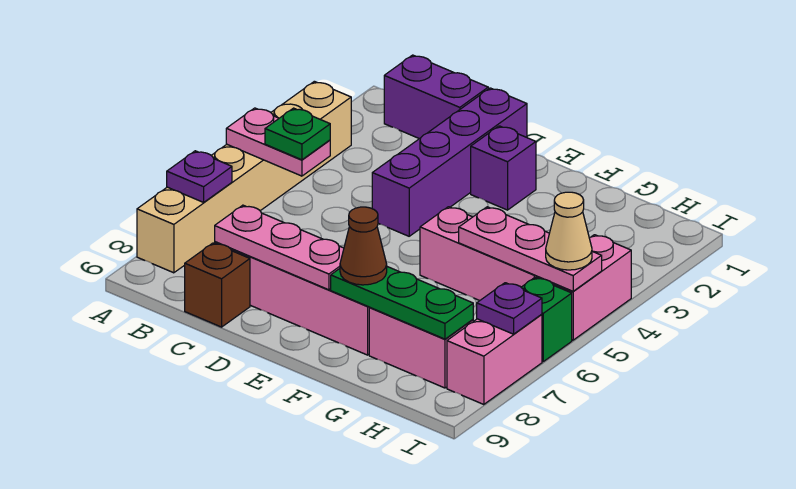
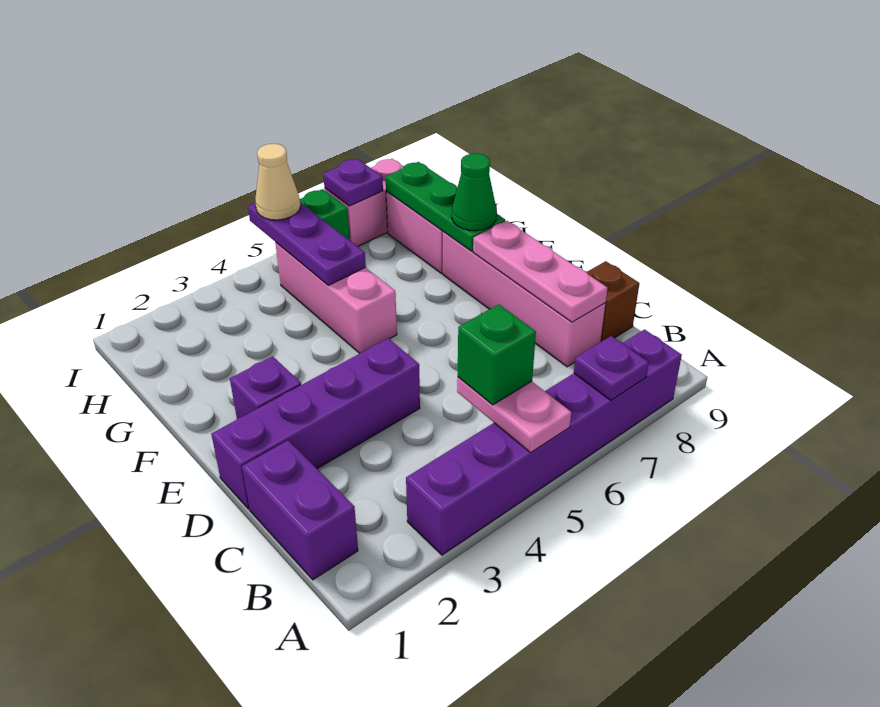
tan 1x6 brick [137,81,351,273] -> purple 1x6 brick [406,330,682,555]
green 1x1 plate [265,108,330,160] -> green 1x1 brick [458,305,536,405]
brown 1x1 cone [340,207,387,285] -> green 1x1 cone [452,153,496,231]
pink 1x3 plate [459,207,602,291] -> purple 1x3 plate [248,203,366,285]
pink 1x2 brick [536,235,631,340] -> none

